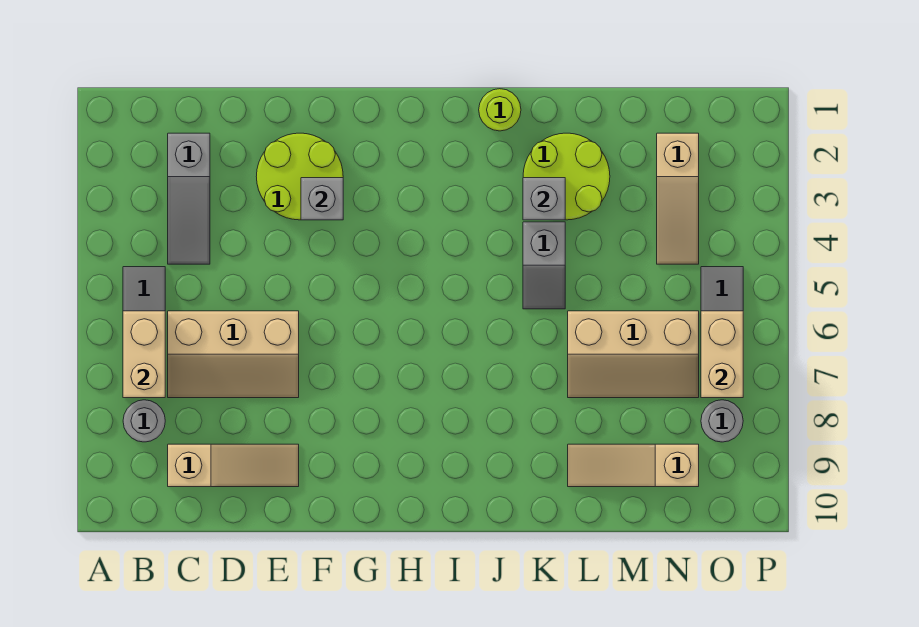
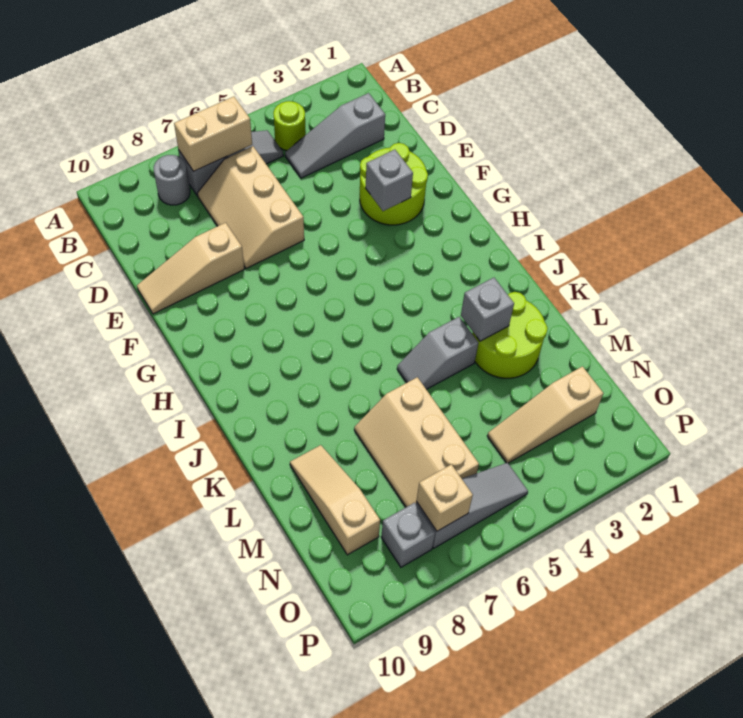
tan 1x3 slope [168,444,299,487] -> tan 1x3 slope turned to [137,223,244,314]
lime 1x1 round brick [479,89,521,131] -> lime 1x1 round brick moved to [273,101,306,150]
tan 1x2 brick [701,311,743,398] -> tan 1x1 brick [416,464,473,531]
grey 1x1 round brick [701,400,743,442] -> grey 1x1 brick [381,502,435,567]

